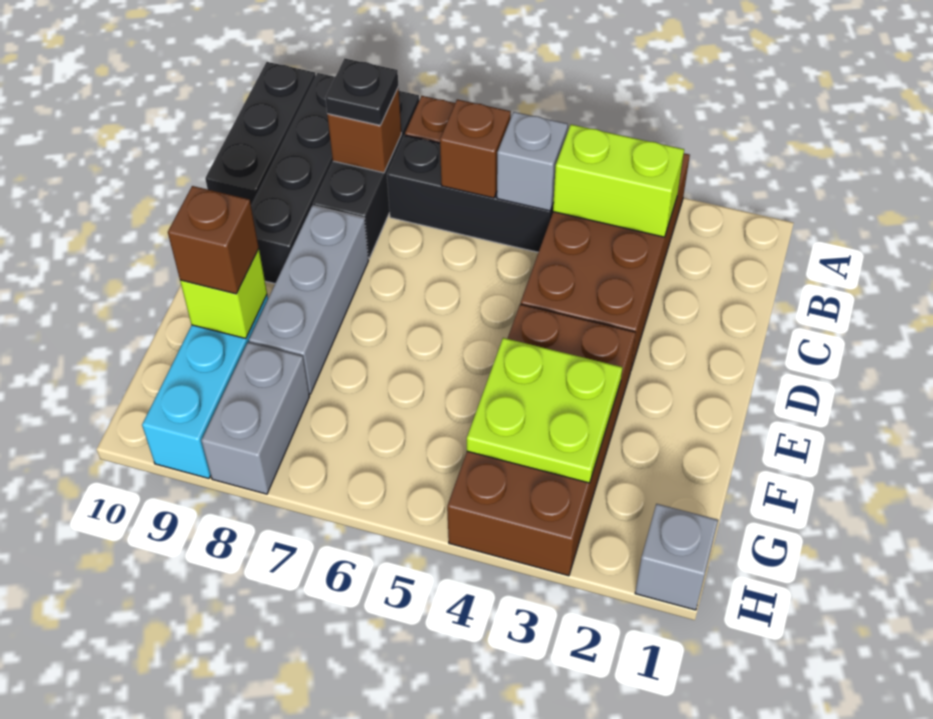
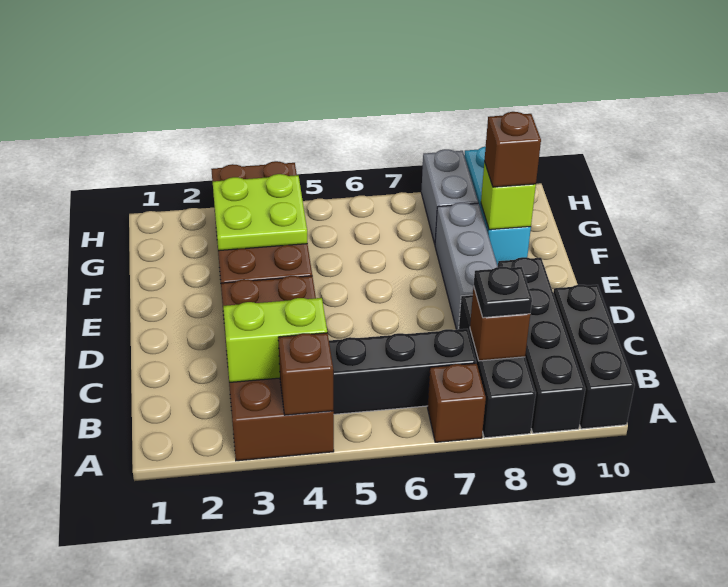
grey 1x1 brick [497,112,568,211] -> none
brown 1x1 brick [440,99,511,198] -> brown 1x1 brick moved to [278,333,334,415]
grey 1x1 brick [635,504,718,610] -> none

